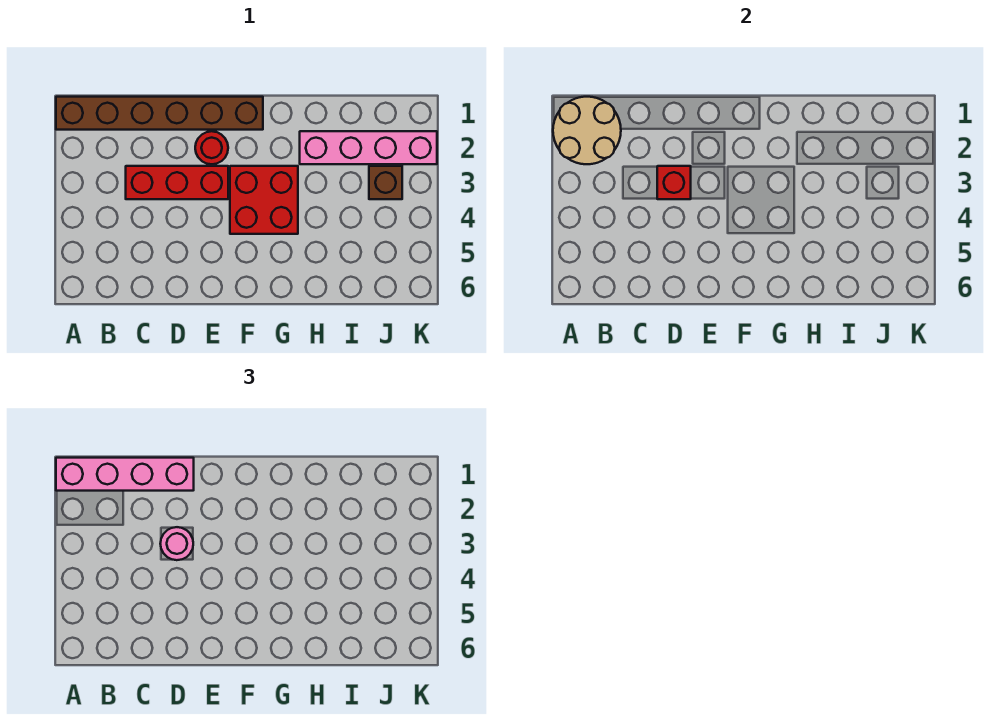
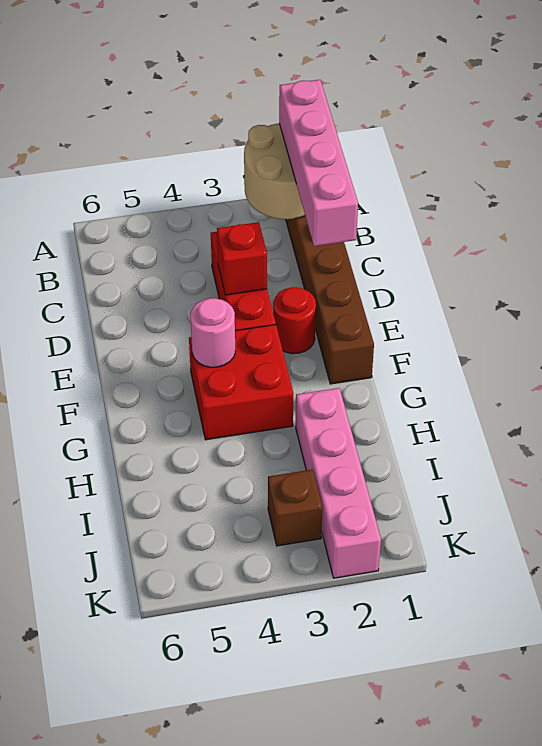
pink 1x1 round brick [160,527,193,560] -> pink 1x1 round brick moved to [190,298,235,367]

